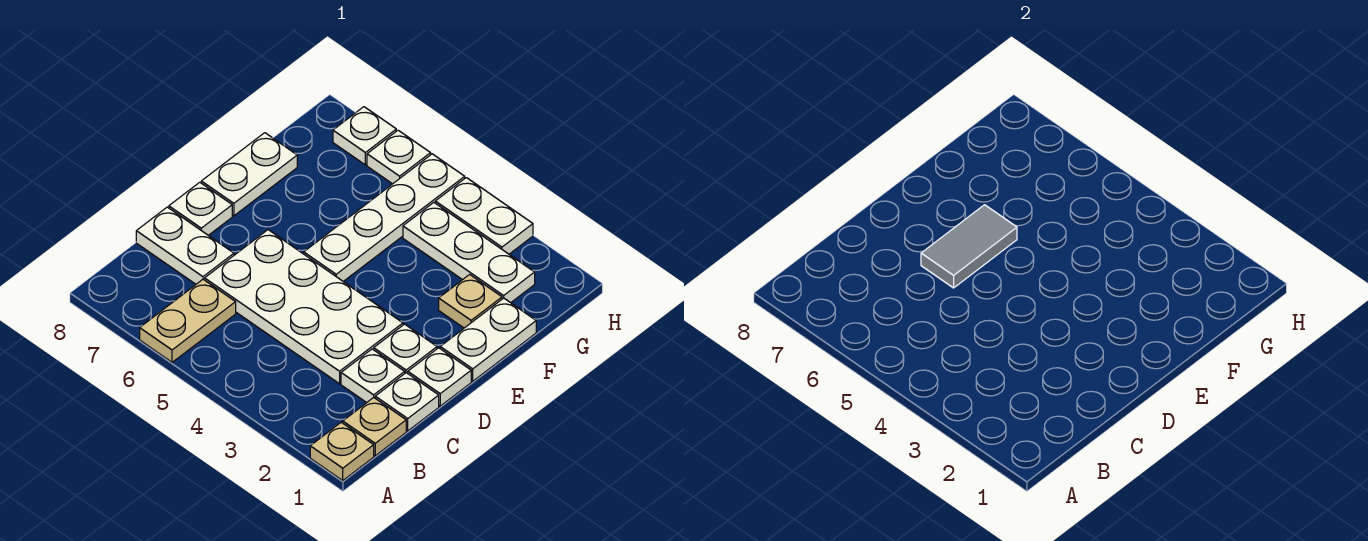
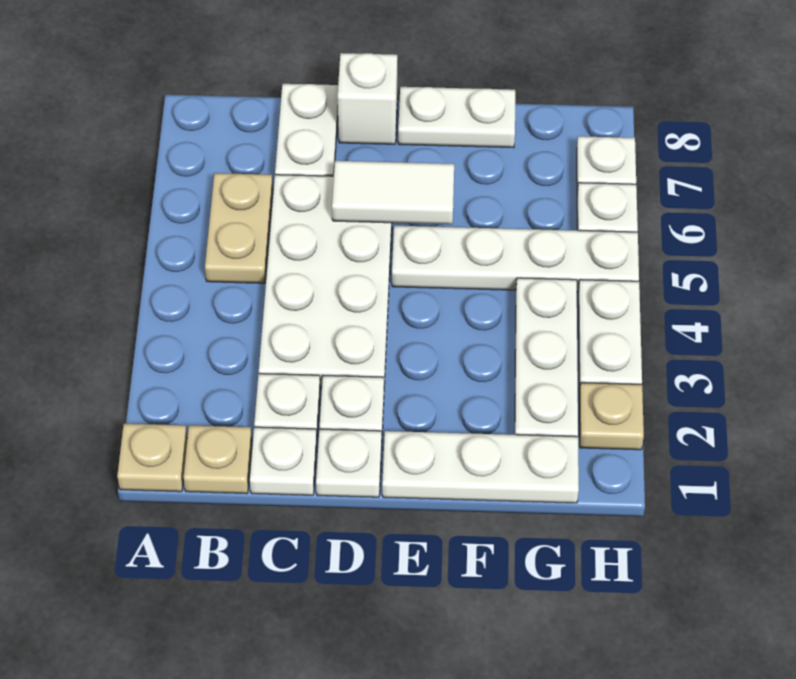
tan 1x2 plate [140,279,236,362] -> tan 1x2 plate turned to [205,173,273,283]
grey 1x2 tile [921,205,1017,288] -> white 1x2 tile [332,161,454,224]
white 1x1 plate [169,182,232,235] -> white 1x1 brick [338,53,397,144]
white 1x2 plate [440,298,536,381] -> white 1x3 plate [382,431,579,503]
tan 1x1 plate [439,275,502,328] -> tan 1x1 plate moved to [579,383,644,450]

